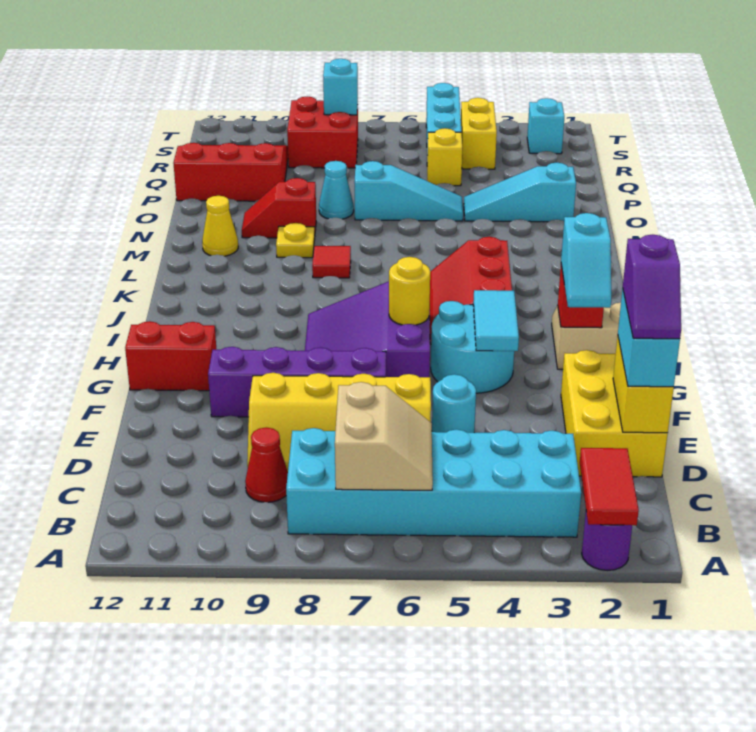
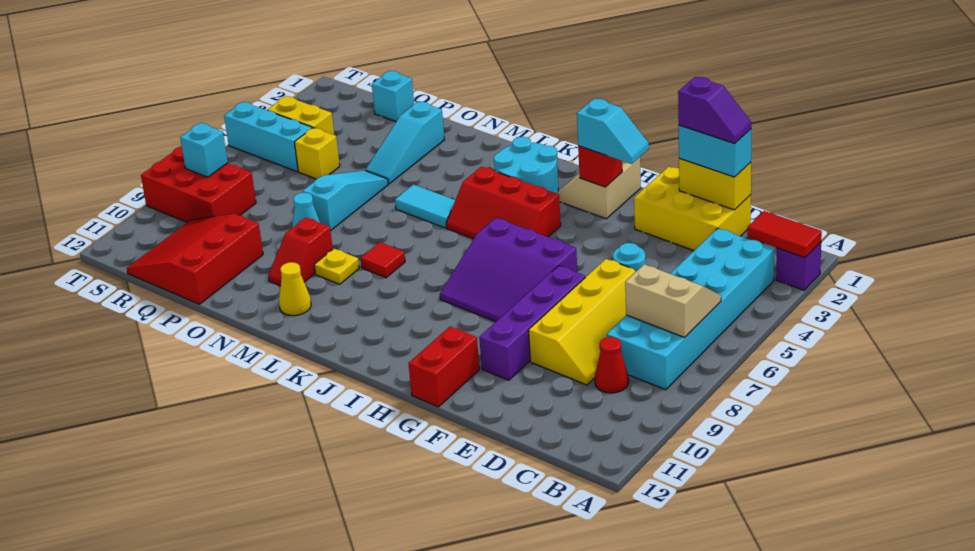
purple 1x1 round brick [582,512,632,570] -> purple 1x1 brick [776,242,821,290]
cyan 2x2 round brick [431,301,514,393] -> cyan 2x2 round brick moved to [494,137,558,193]
cyan 1x2 tile [473,290,519,351] -> cyan 1x2 tile moved to [395,185,455,228]
yellow 1x1 round brick [389,257,430,325] -> none
red 2x2 brick [287,97,358,168] -> red 2x3 brick [141,146,256,222]
cyan 1x1 brick [527,98,564,154] -> cyan 1x1 brick moved to [372,71,414,121]

